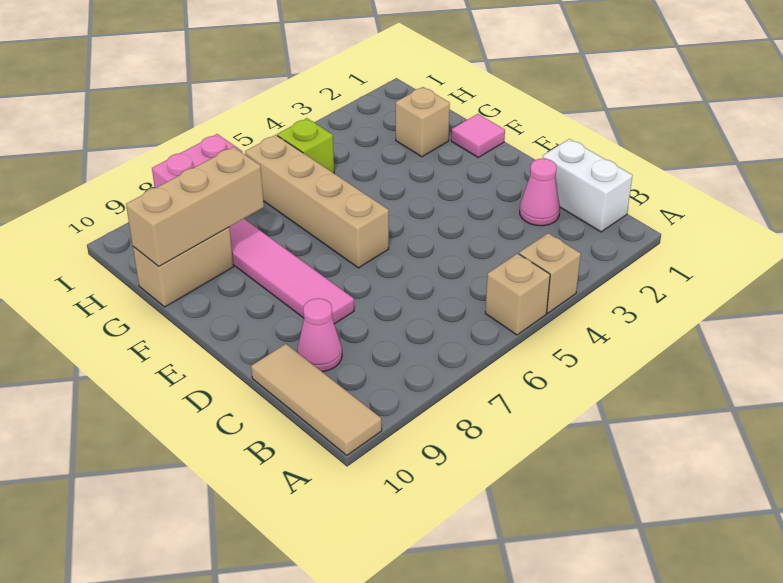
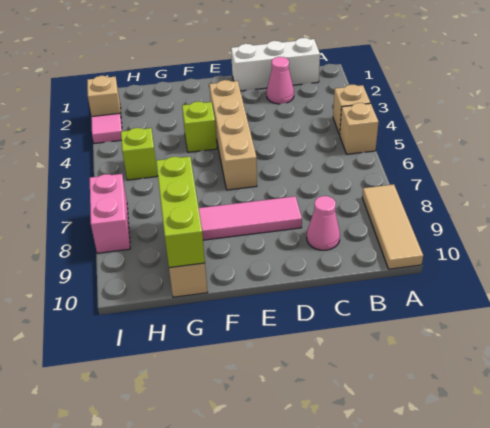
tan 1x3 tile [251,344,382,455] -> tan 1x3 tile turned to [362,184,423,269]
white 1x2 brick [543,139,633,232] -> white 1x3 brick [231,38,320,91]
tan 1x4 brick [245,135,389,268] -> tan 1x4 brick turned to [209,80,257,190]
pink 1x1 tile [451,114,505,157] -> pink 1x1 tile moved to [91,113,122,143]
none -> lime 1x1 brick [182,102,217,152]
tan 1x1 brick [396,87,450,157] -> tan 1x1 brick moved to [87,76,121,116]
tan 1x3 brick [126,147,264,266] -> lime 1x3 brick [156,157,205,268]

